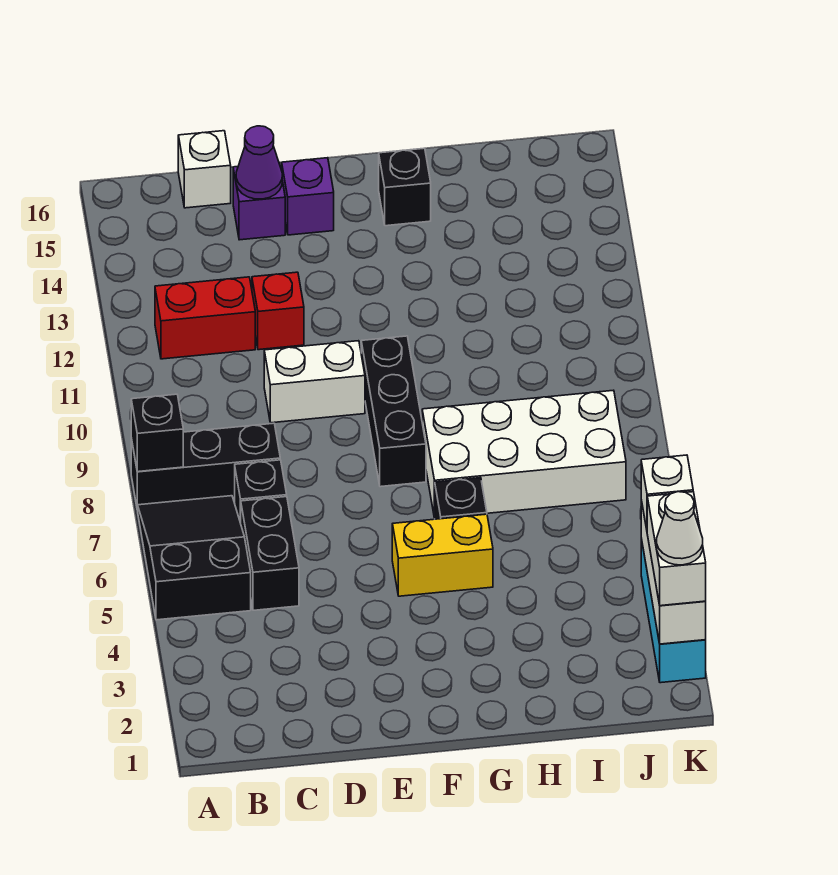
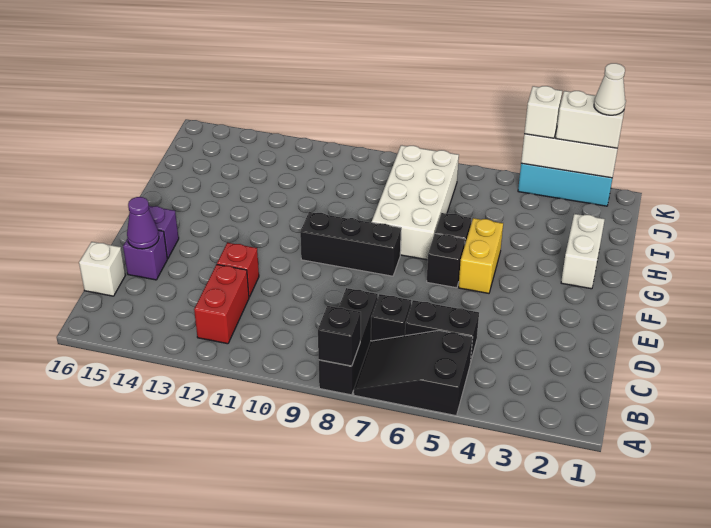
white 1x2 brick [264,341,365,423] -> white 1x2 brick moved to [561,214,605,289]
black 1x1 brick [379,148,431,226] -> black 1x1 brick moved to [427,234,465,288]

